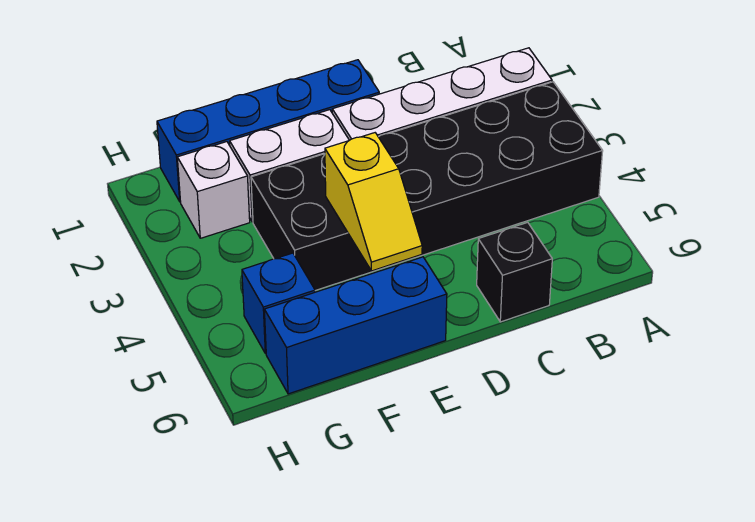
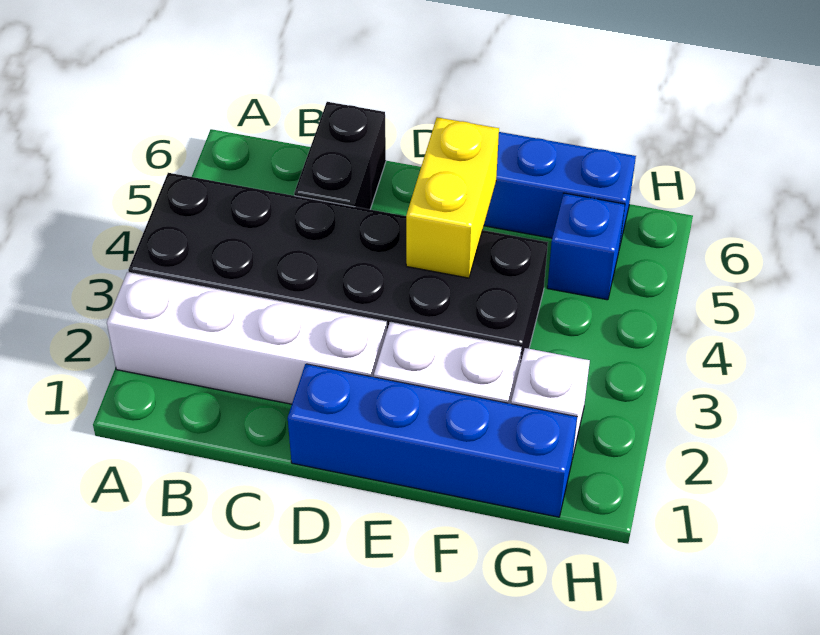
black 1x1 brick [477,222,552,322] -> black 1x2 brick [294,102,386,209]
yellow 1x2 slope [325,133,422,271] -> yellow 1x2 brick [406,117,499,278]

